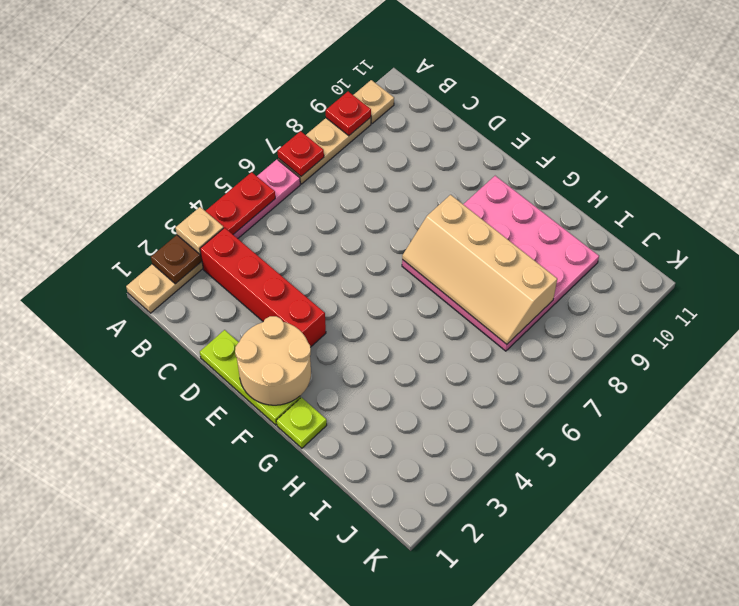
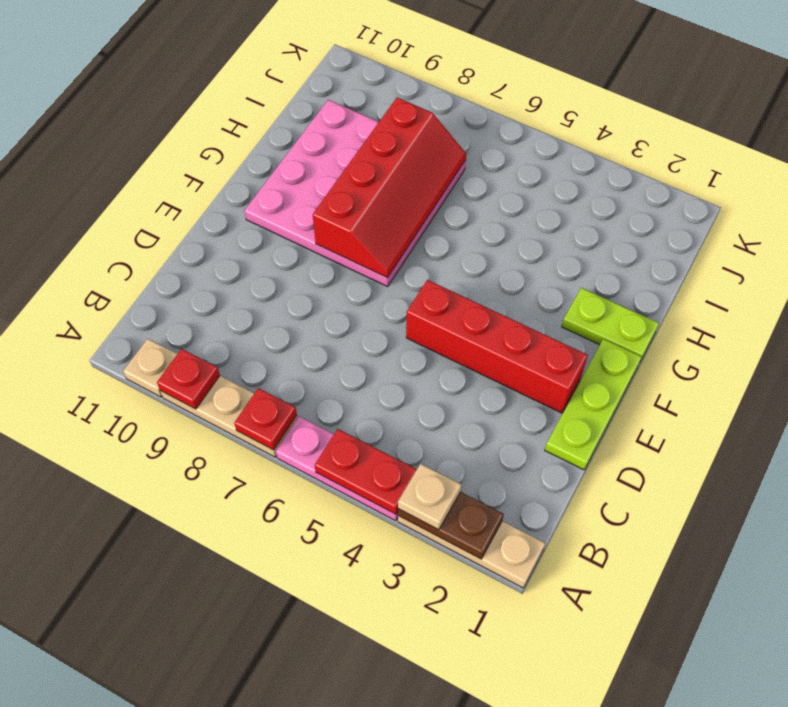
red 1x4 brick [200,228,326,347] -> red 1x4 brick turned to [406,280,588,413]
tan 2x2 round brick [235,316,311,405] -> none
tan 2x4 slope [402,195,557,344] -> red 2x4 slope [313,98,466,278]
lime 1x1 plate [276,397,327,448] -> lime 1x2 plate [562,288,659,360]

